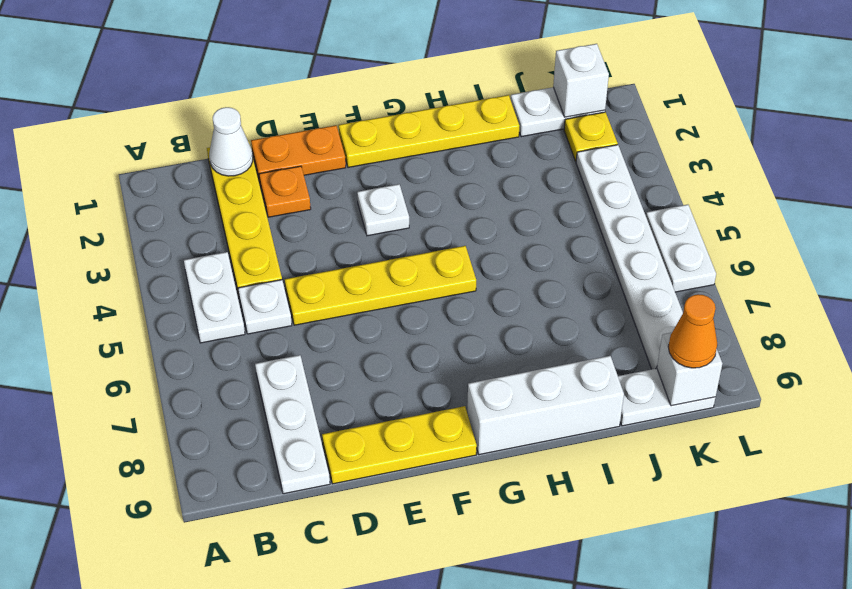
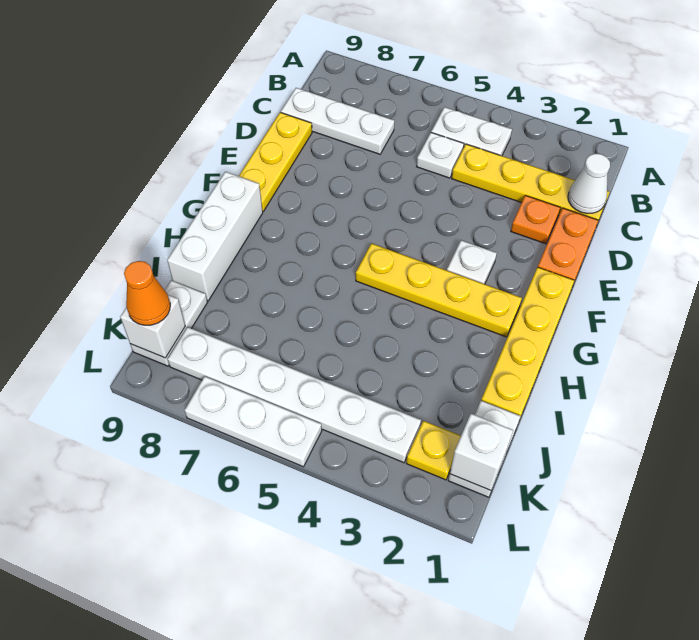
yellow 1x4 plate [285,246,476,325] -> yellow 1x4 plate turned to [356,243,522,337]
white 1x2 plate [646,205,716,292] -> white 1x3 plate [185,376,322,467]

